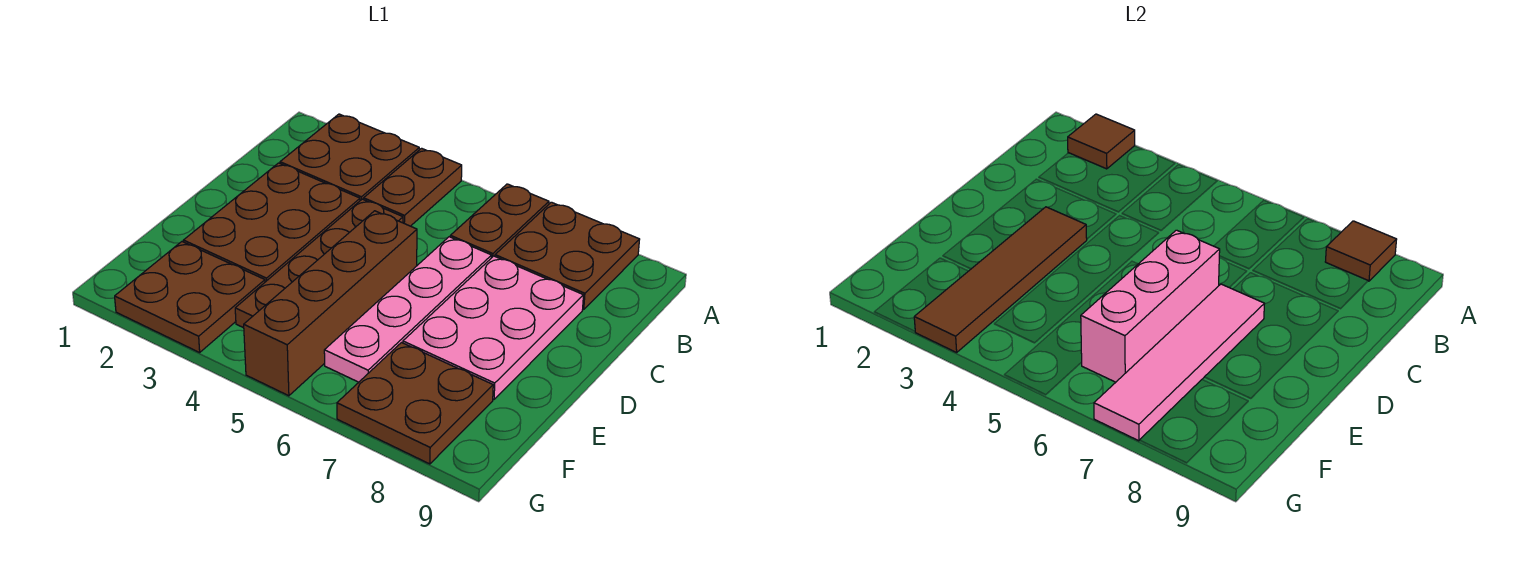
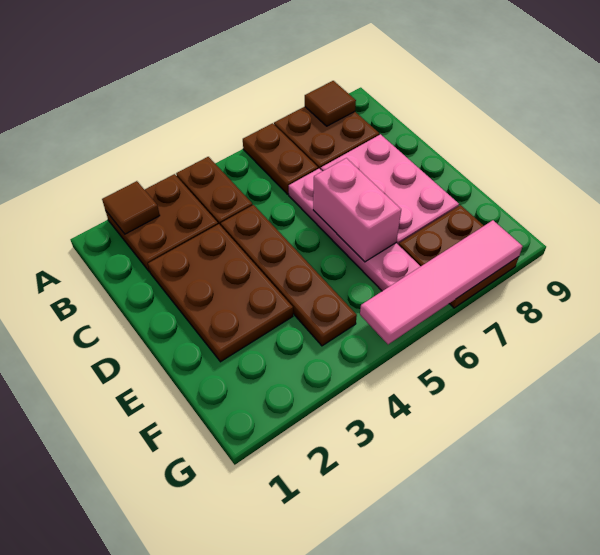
brown 1x4 tile [914,207,1087,352] -> none
brown 1x4 brick [244,211,417,396] -> none
pink 1x3 brick [1081,230,1220,382] -> pink 1x2 brick [313,158,401,262]
pink 1x4 tile [1094,284,1264,441] -> pink 1x4 tile turned to [360,220,522,344]
brown 2x2 plate [115,242,265,352] -> none

